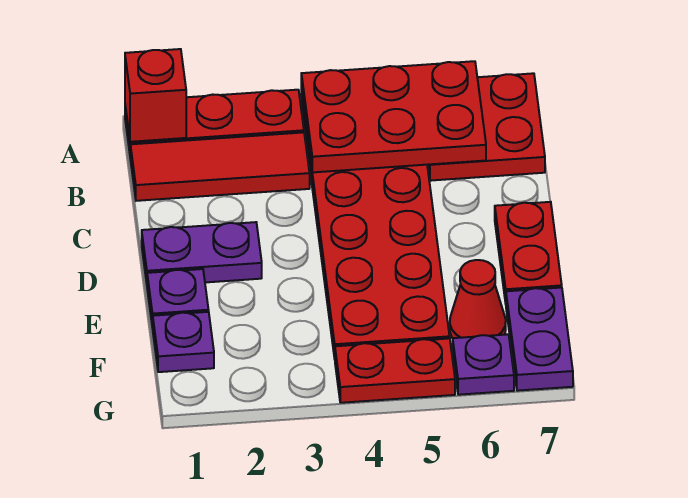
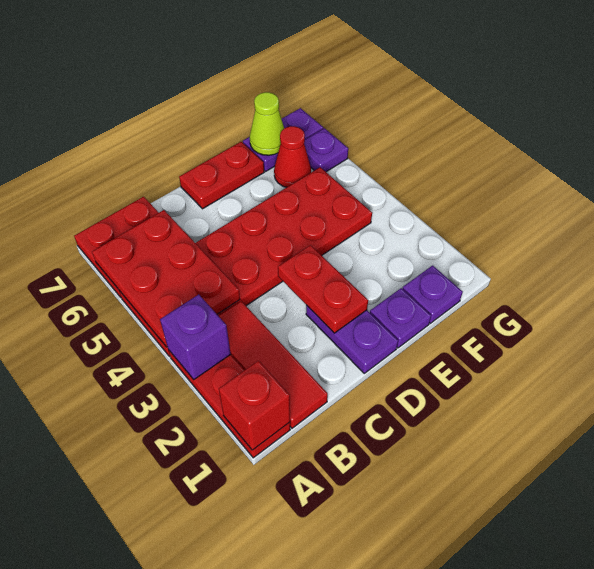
none -> purple 1x1 brick [160,295,231,379]
none -> lime 1x1 cone [250,92,284,155]
red 1x2 plate [335,338,455,403] -> red 1x2 plate moved to [278,245,368,333]

